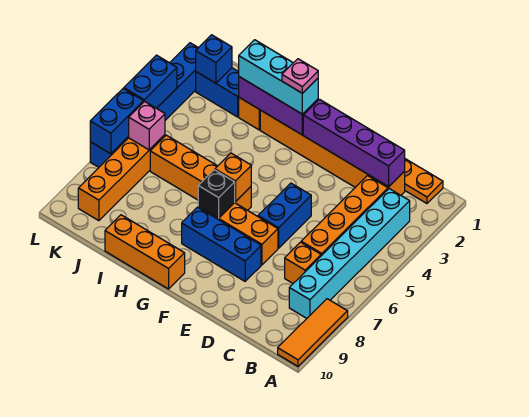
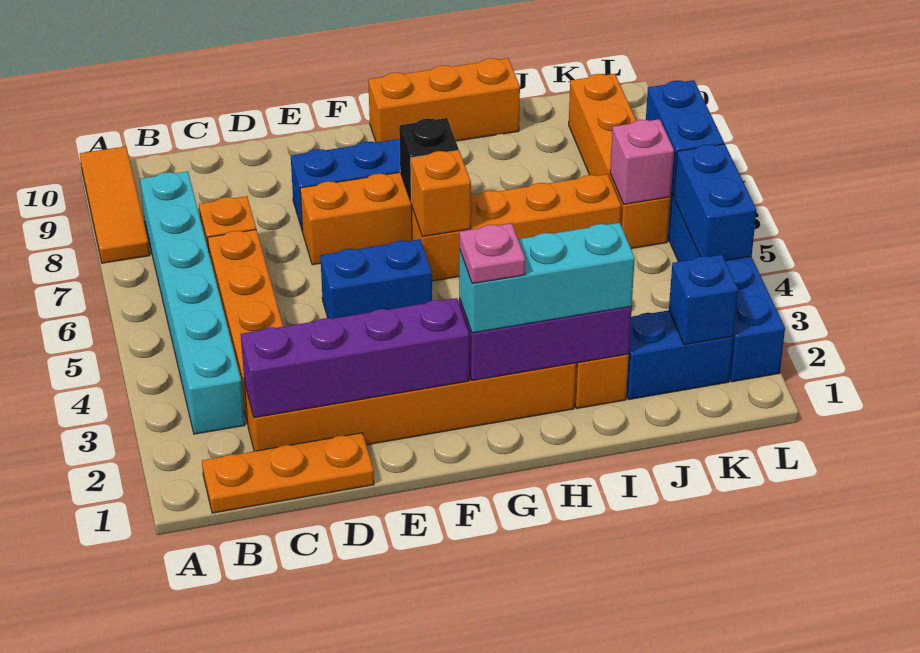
blue 1x2 brick [258,183,311,248] -> blue 1x2 brick turned to [320,239,432,319]

